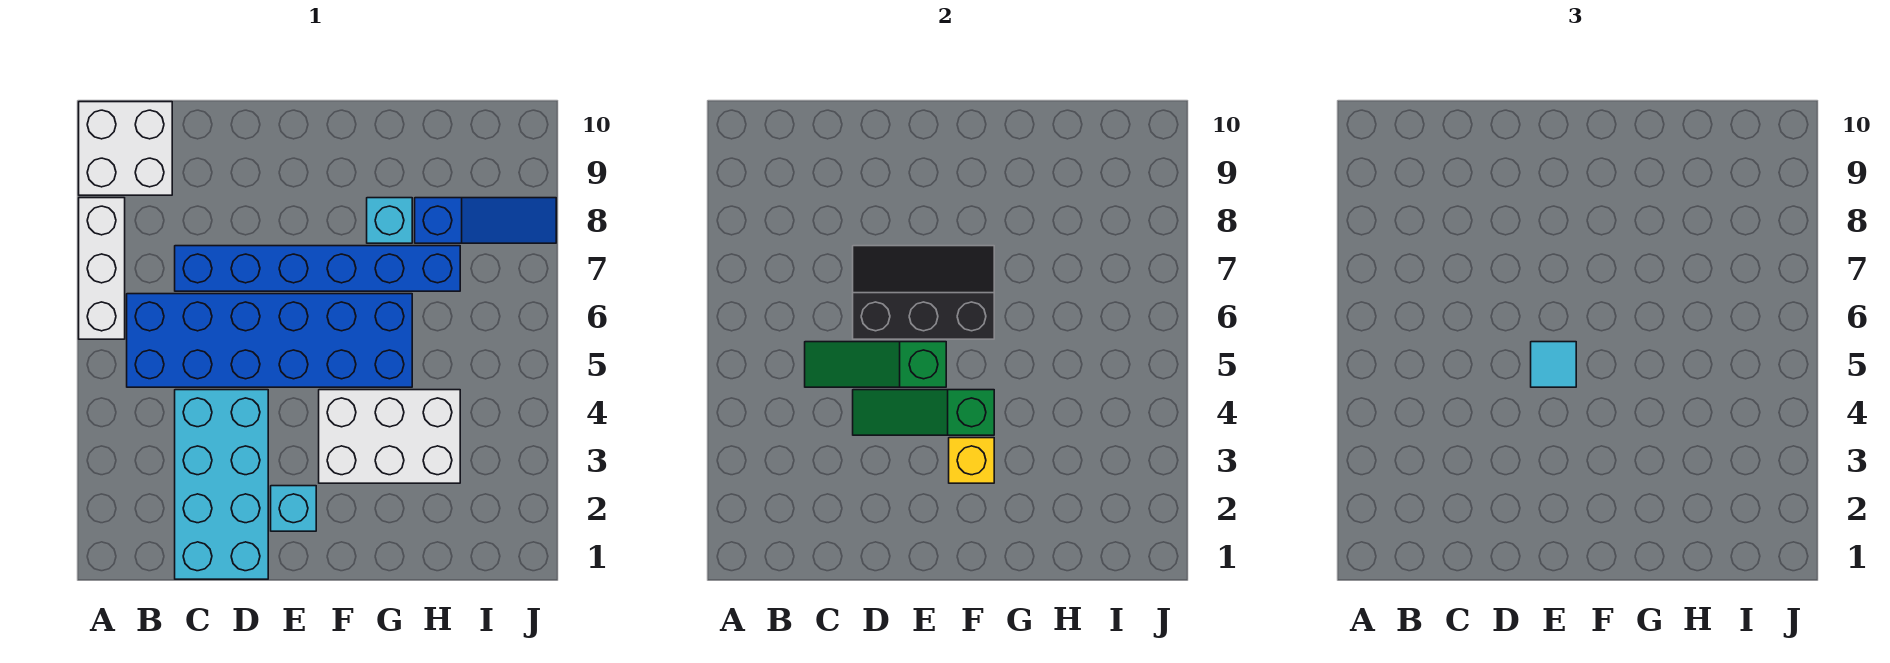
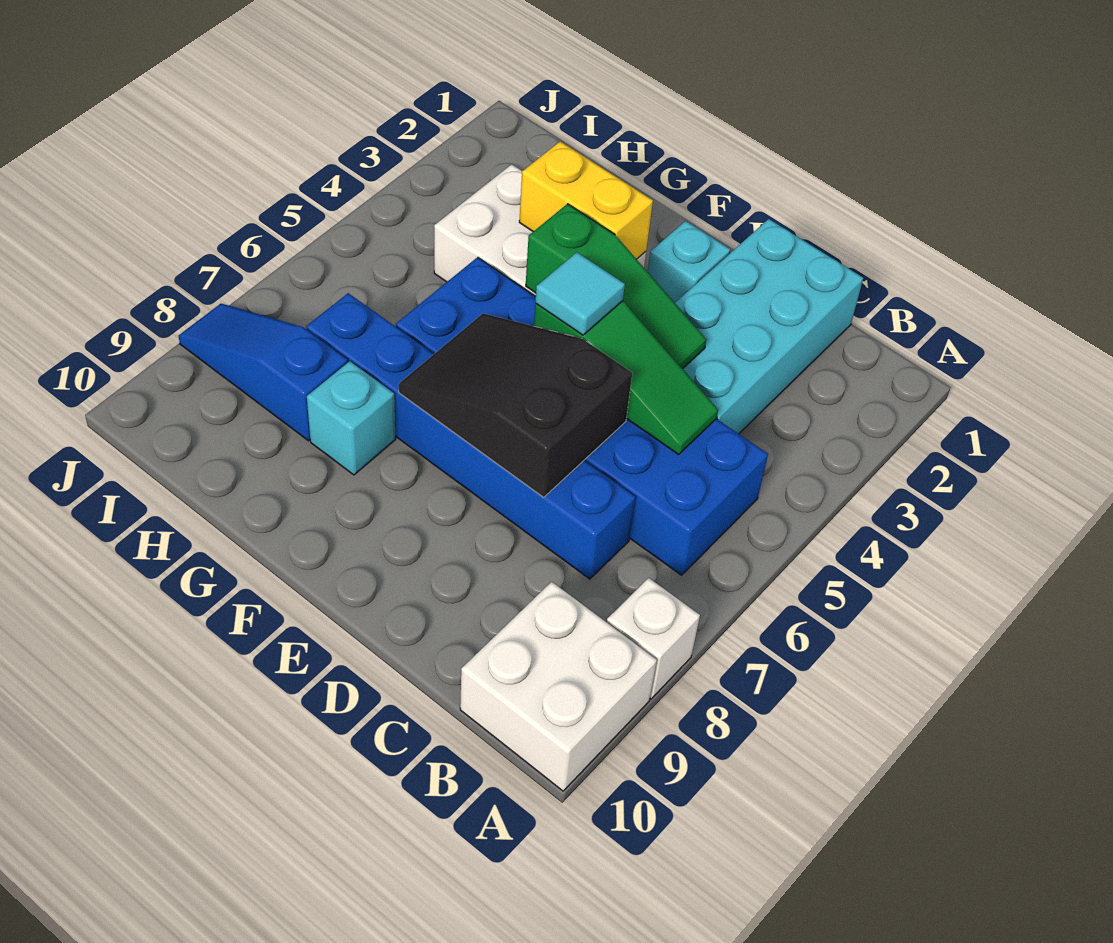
white 1x3 brick [79,198,125,339] -> white 1x1 brick [607,578,700,699]
black 2x3 slope [853,246,994,339] -> black 2x3 slope turned to [399,313,632,497]
yellow 1x1 brick [949,438,994,483] -> yellow 1x2 brick [519,141,653,259]

